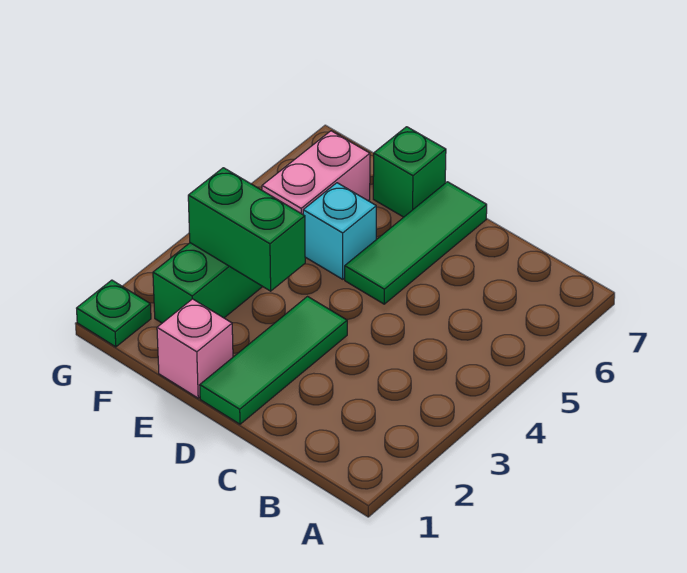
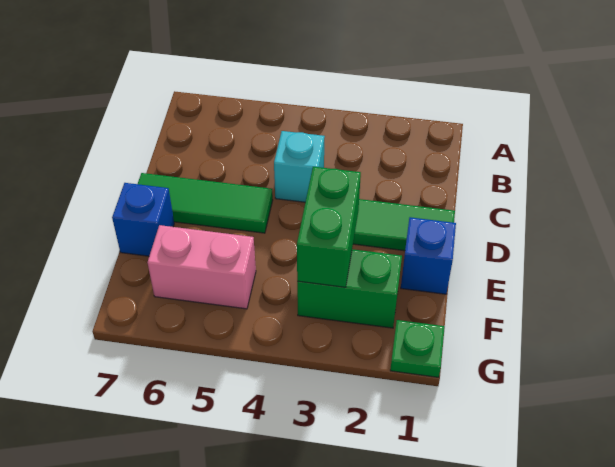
pink 1x1 brick [157,299,233,398] -> blue 1x1 brick [401,217,456,294]
cyan 1x1 brick [303,183,376,279] -> cyan 1x1 brick moved to [274,131,325,202]
green 1x1 brick [373,127,446,217] -> blue 1x1 brick [112,183,174,256]

